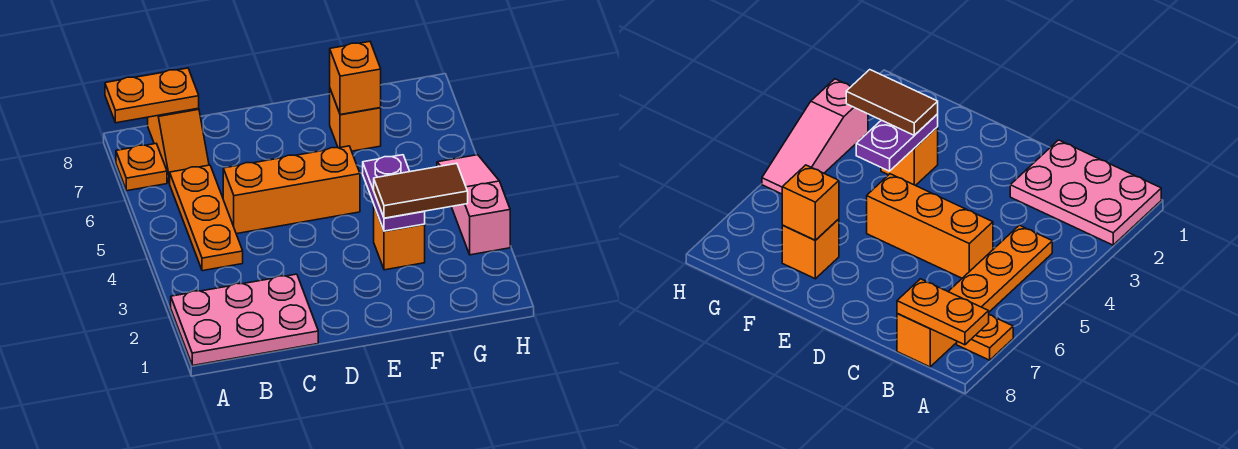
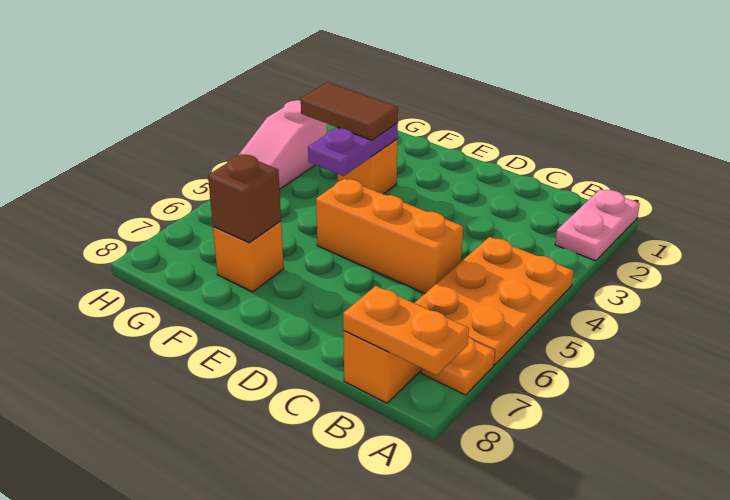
pink 2x3 plate [171,274,318,366] -> pink 1x2 plate [555,189,640,261]
orange 1x3 plate [170,165,243,271] -> orange 2x3 plate [415,237,574,365]
orange 1x1 brick [330,42,381,115] -> brown 1x1 brick [208,154,281,243]

